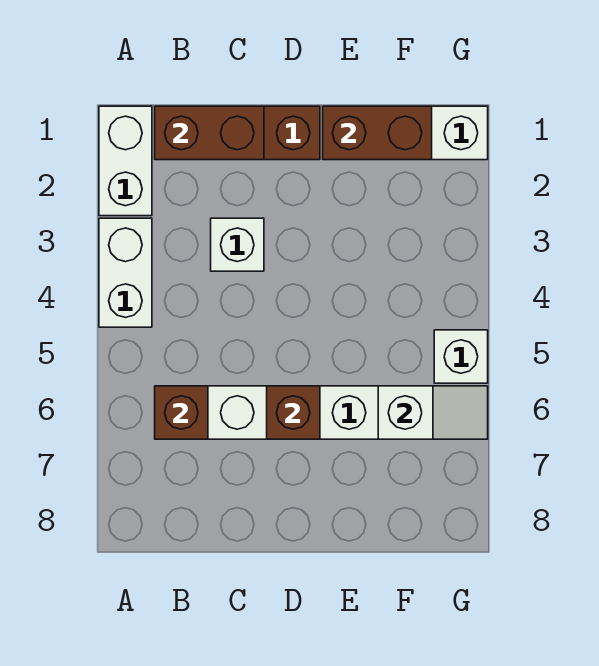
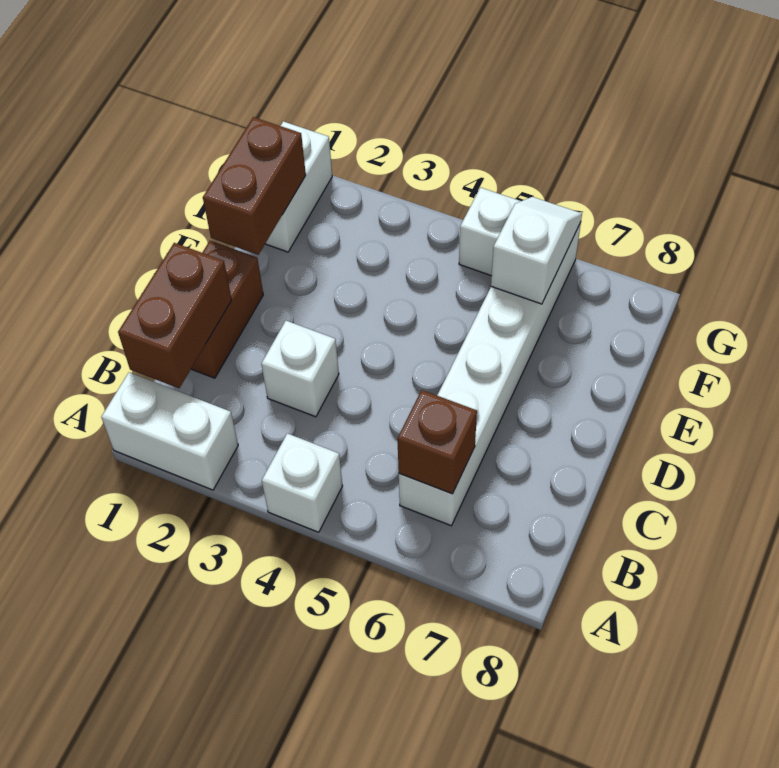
white 1x2 brick [99,218,152,327] -> white 1x1 brick [262,433,343,532]
brown 1x1 brick [267,386,320,439] -> none

